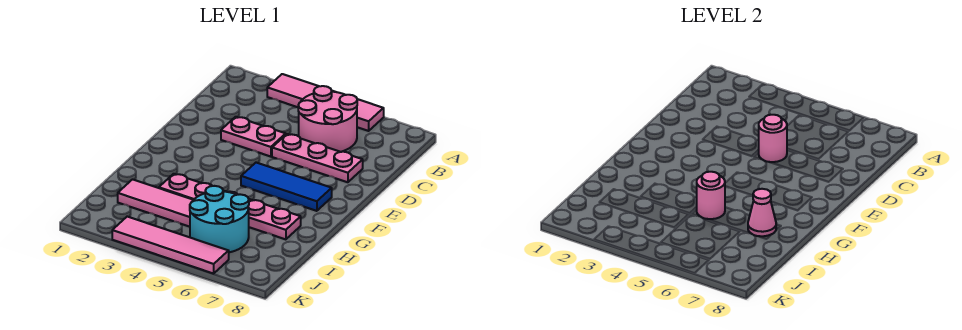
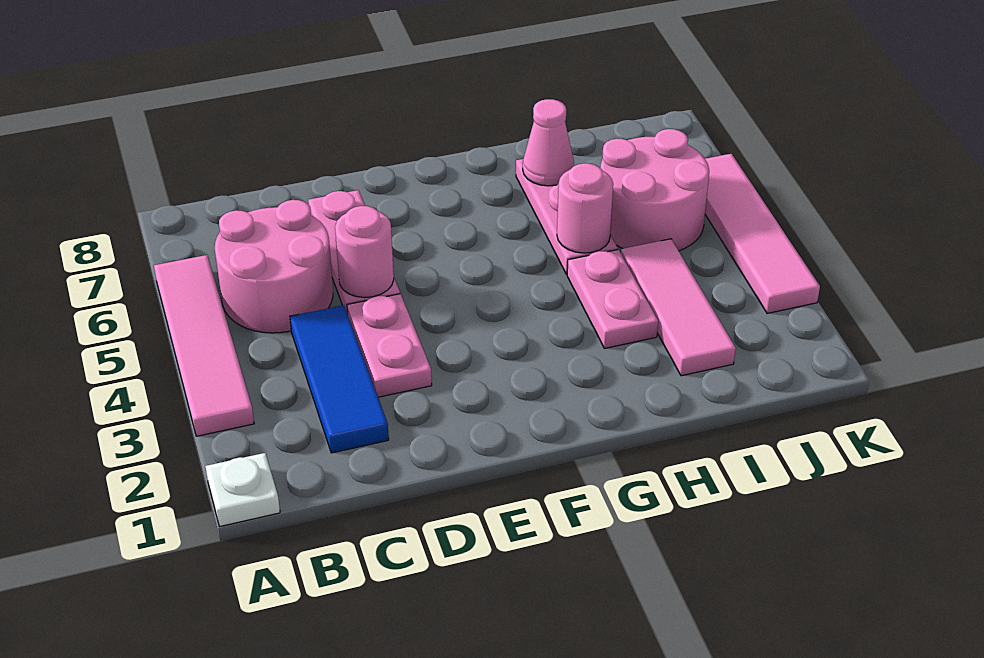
none -> white 1x1 plate [205,453,280,526]
blue 1x3 tile [241,163,332,211] -> blue 1x3 tile moved to [290,305,389,453]
cyan 2x2 round brick [190,186,249,252] -> pink 2x2 round brick [601,129,709,251]

